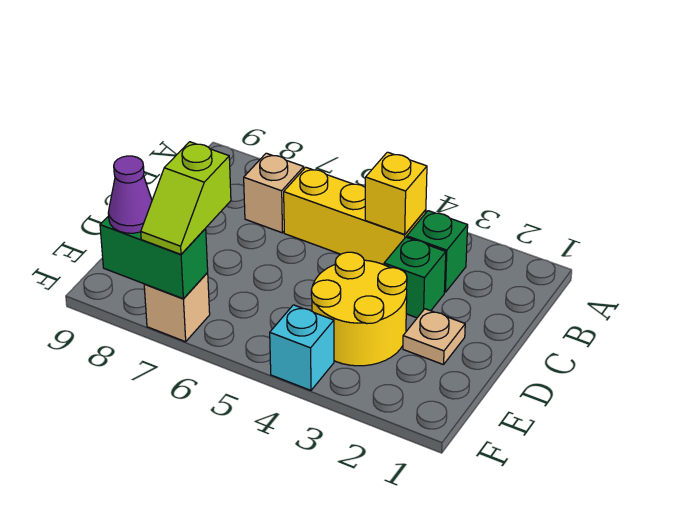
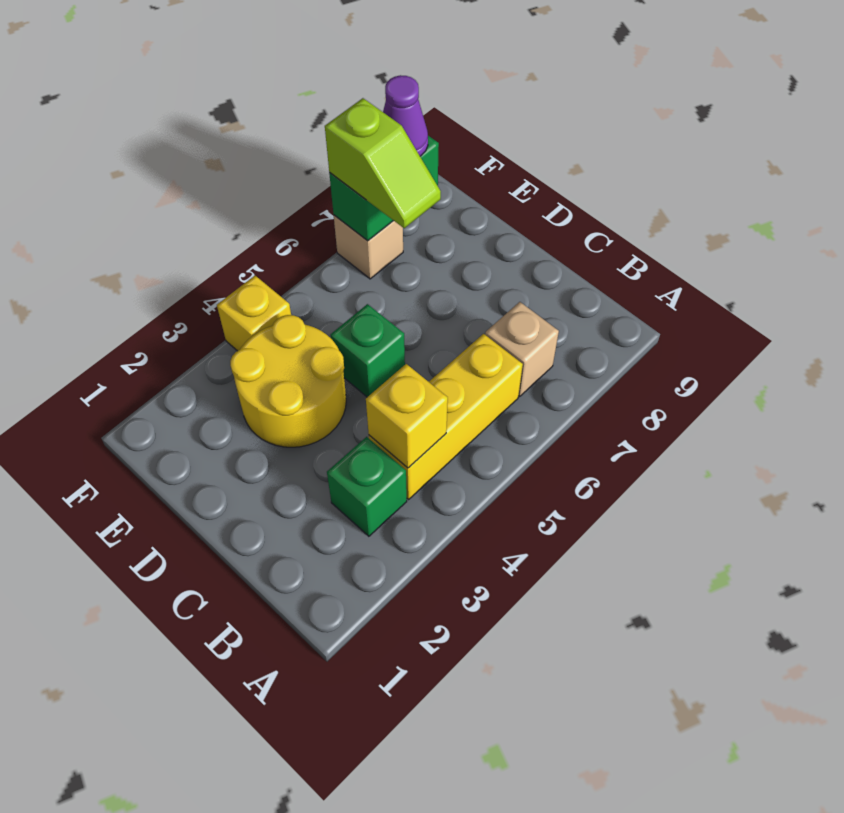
green 1x1 brick [384,237,446,318] -> green 1x1 brick moved to [330,304,405,397]
tan 1x1 plate [403,309,465,365] -> none
lime 1x2 slope [141,142,231,254] -> lime 1x2 slope turned to [325,98,441,228]
cyan 1x1 brick [270,305,334,390] -> yellow 1x1 brick [217,276,291,351]

